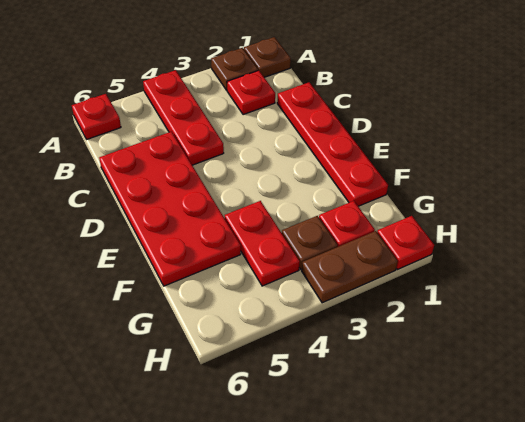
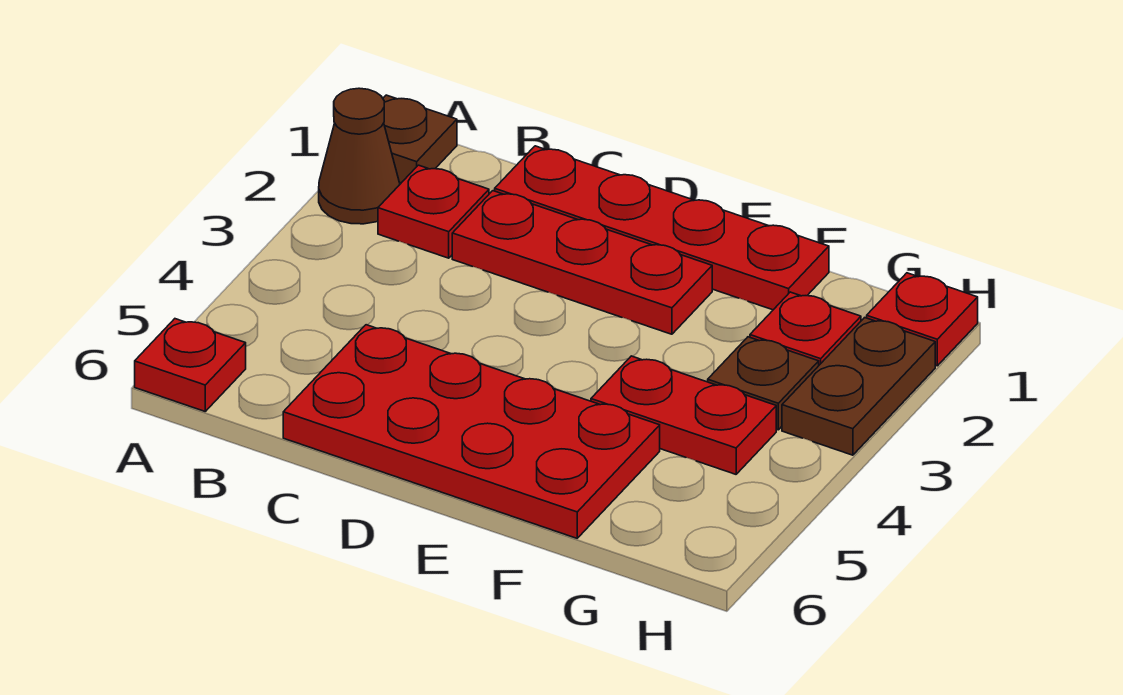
brown 1x1 plate [211,48,258,90] -> brown 1x1 cone [319,88,400,224]
red 1x3 plate [143,70,224,165] -> red 1x3 plate moved to [452,191,712,334]

